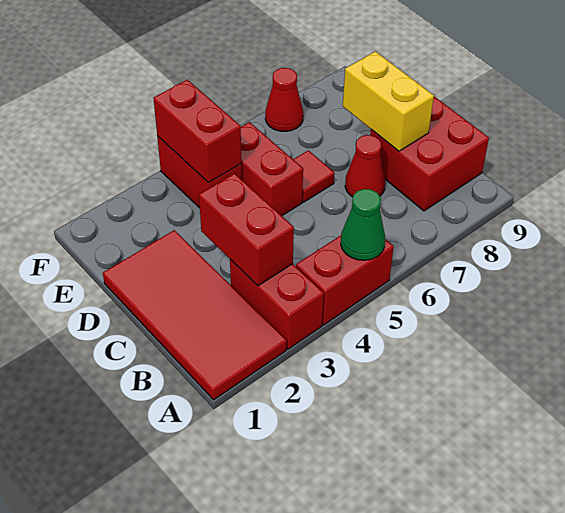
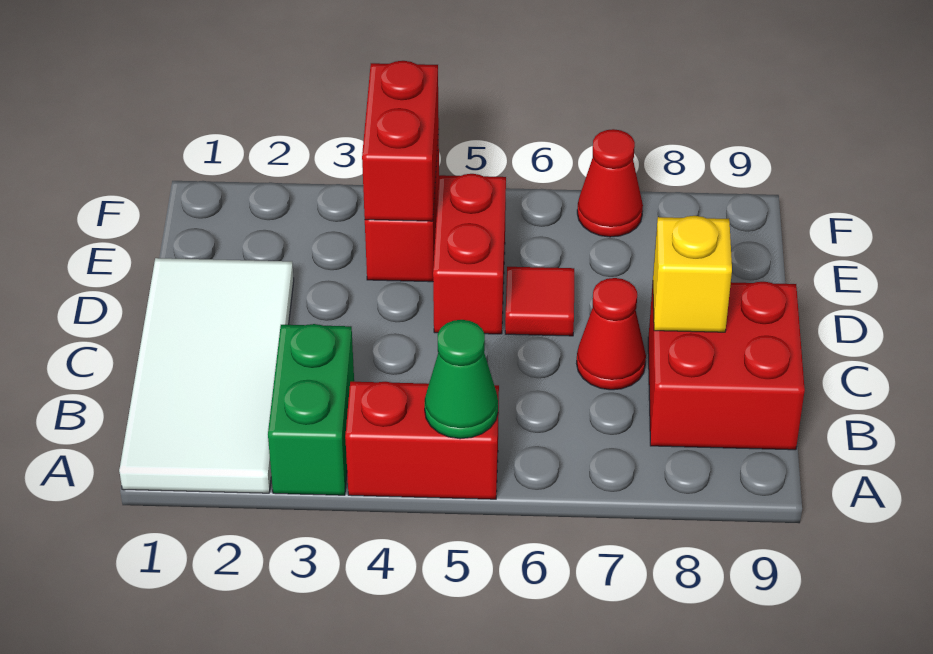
red 2x4 tile [103,230,287,400] -> white 2x4 tile [119,258,294,493]
red 1x2 brick [230,259,324,349] -> green 1x2 brick [268,324,354,495]
red 1x2 brick [199,173,294,286] -> none
yellow 1x2 brick [343,51,434,151] -> yellow 1x1 brick [653,216,732,332]

